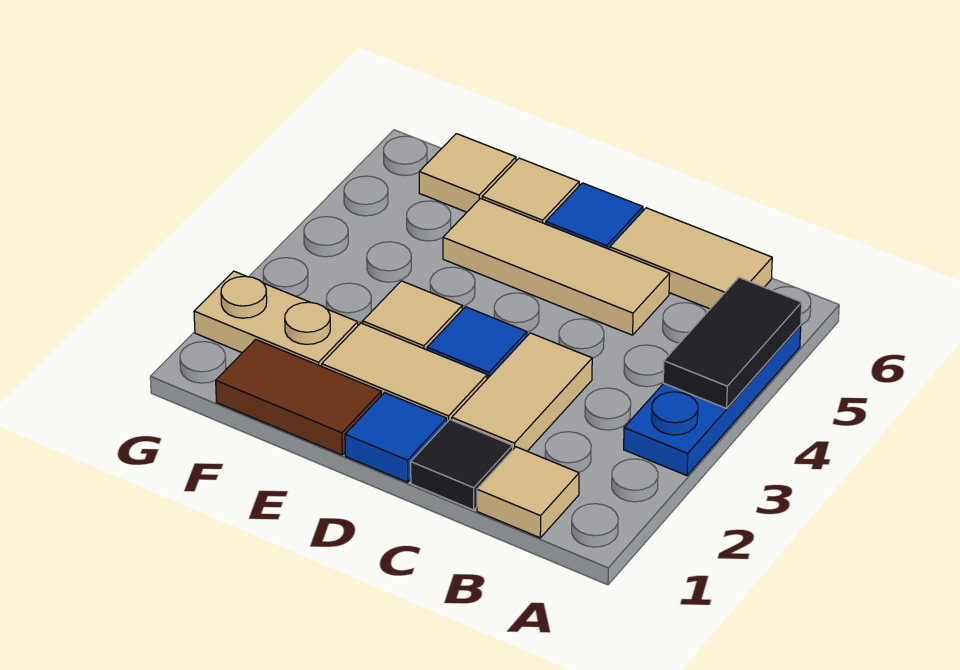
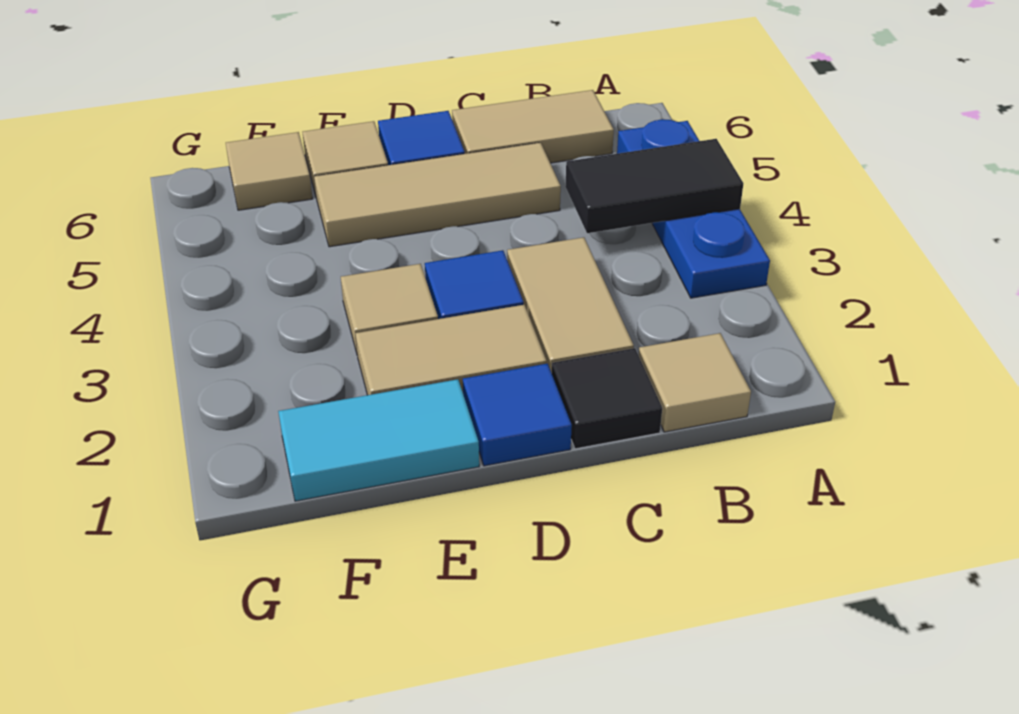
black 1x2 tile [663,278,802,408] -> black 1x2 tile turned to [565,139,743,233]
brown 1x2 tile [216,339,381,455] -> cyan 1x2 tile [278,379,479,501]
tan 1x2 plate [194,271,358,366] -> none

